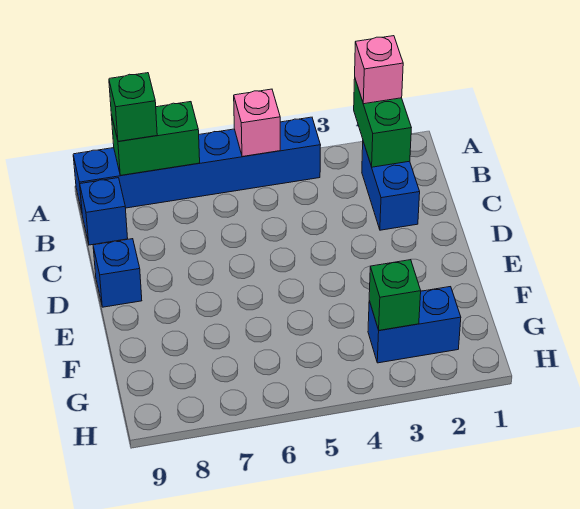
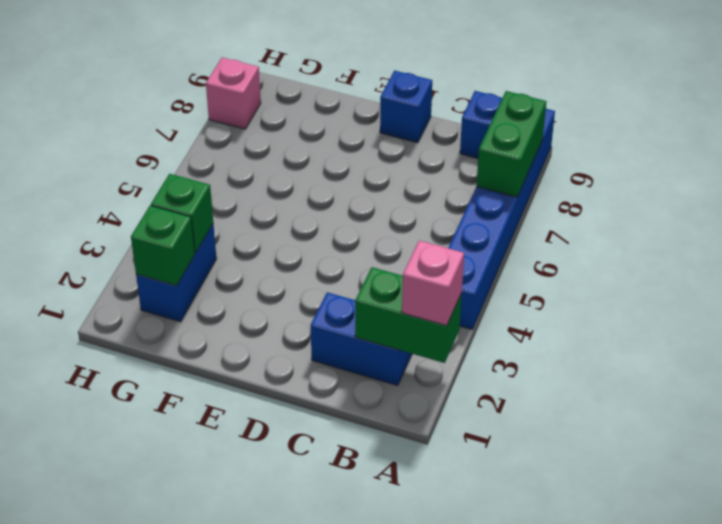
pink 1x1 brick [234,89,280,157] -> pink 1x1 brick moved to [206,58,261,129]
green 1x1 brick [109,73,157,141] -> green 1x1 brick moved to [131,205,195,286]

